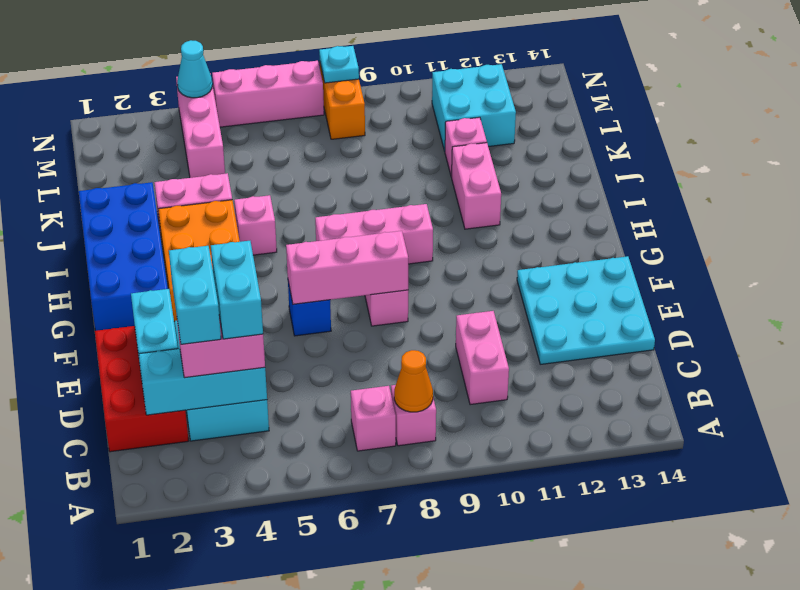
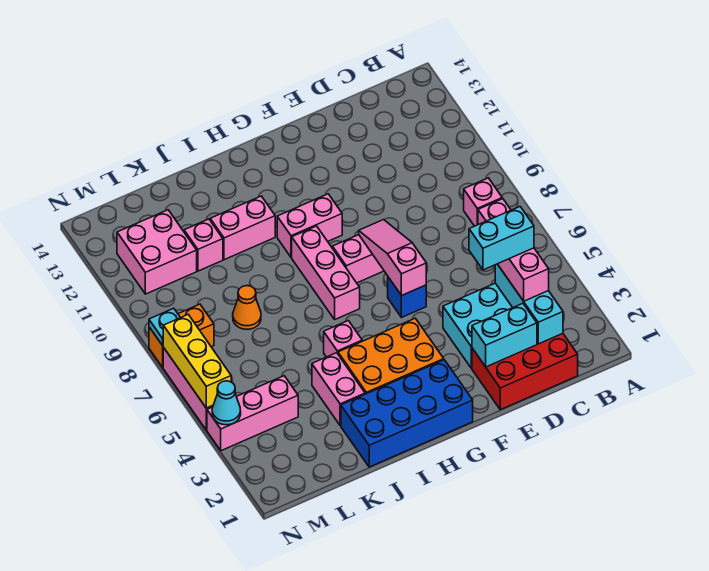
orange 1x1 cone [394,350,433,412] -> orange 1x1 cone moved to [233,286,261,329]
cyan 1x2 brick [169,246,221,344] -> none
pink 1x2 brick [456,311,509,405] -> pink 1x2 brick moved to [277,194,342,257]
cyan 3x3 plate [517,256,655,364] -> none
pink 1x3 brick [286,231,408,304] -> pink 1x3 slope [359,220,426,296]
cyan 2x2 brick [432,64,516,151] -> pink 2x2 brick [117,210,197,294]
none -> yellow 1x3 brick [163,315,231,408]

